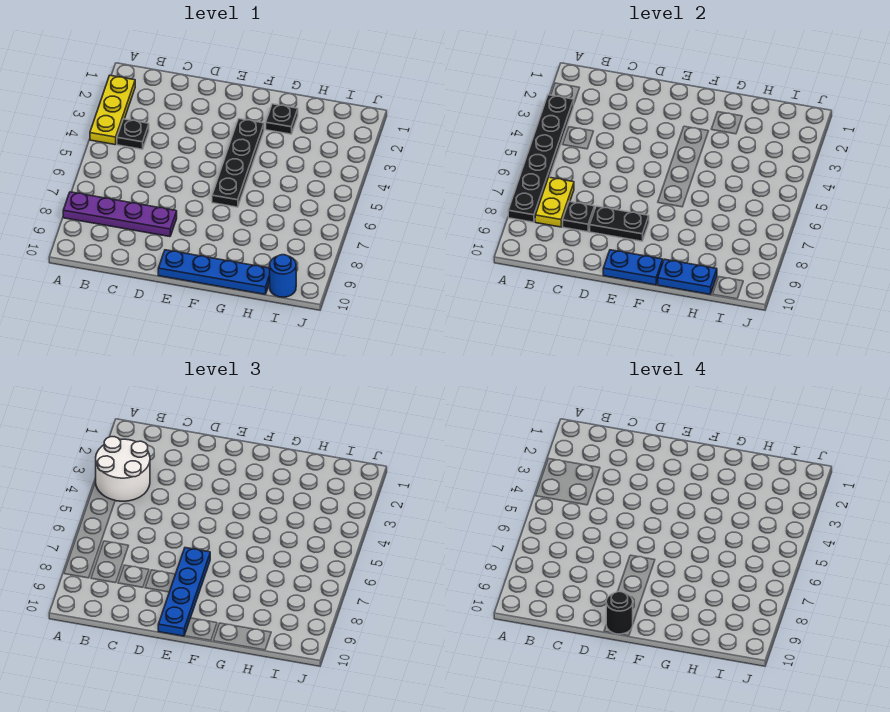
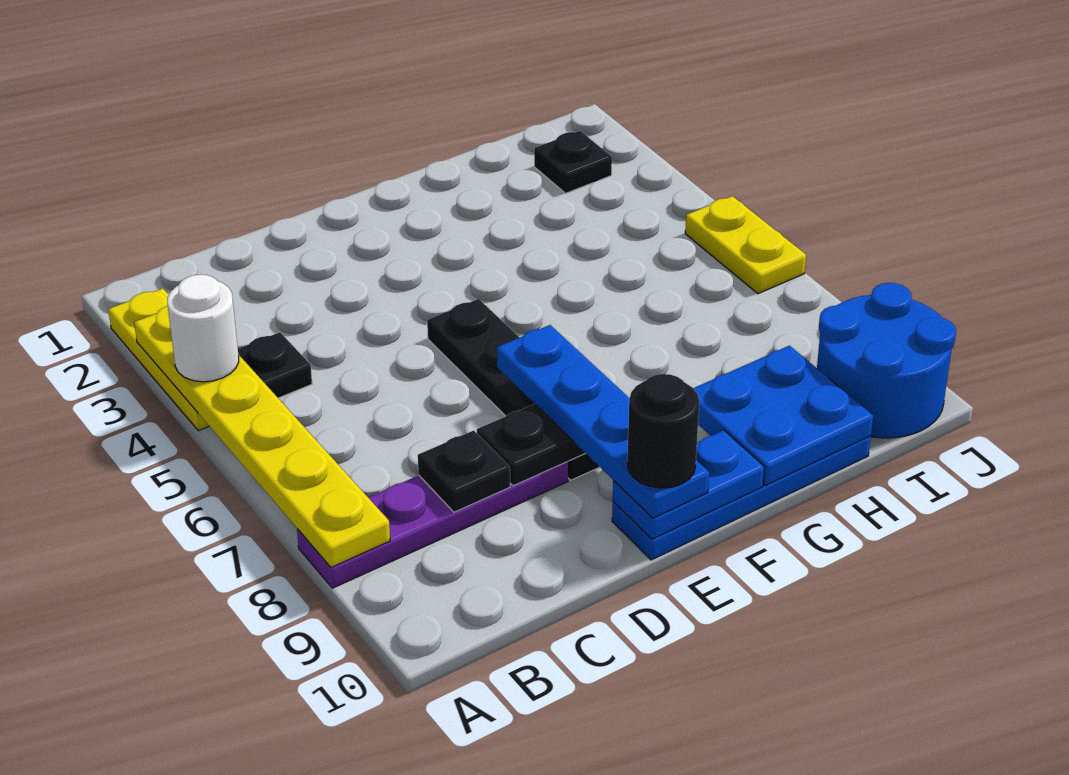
black 1x6 plate [508,95,574,222] -> yellow 1x6 plate [134,306,390,567]
white 2x2 round brick [96,437,150,501] -> white 1x1 round brick [167,275,239,382]
yellow 1x2 plate [535,177,574,227] -> yellow 1x2 plate moved to [685,196,806,294]
black 1x4 plate [212,119,264,207] -> black 1x4 plate moved to [427,299,599,480]
black 1x1 plate [266,104,298,134] -> black 1x1 plate moved to [534,131,612,193]
blue 1x2 plate [658,259,717,294] -> blue 2x2 plate [693,346,873,485]
blue 1x1 round brick [270,255,296,297] -> blue 2x2 round brick [817,283,956,438]

